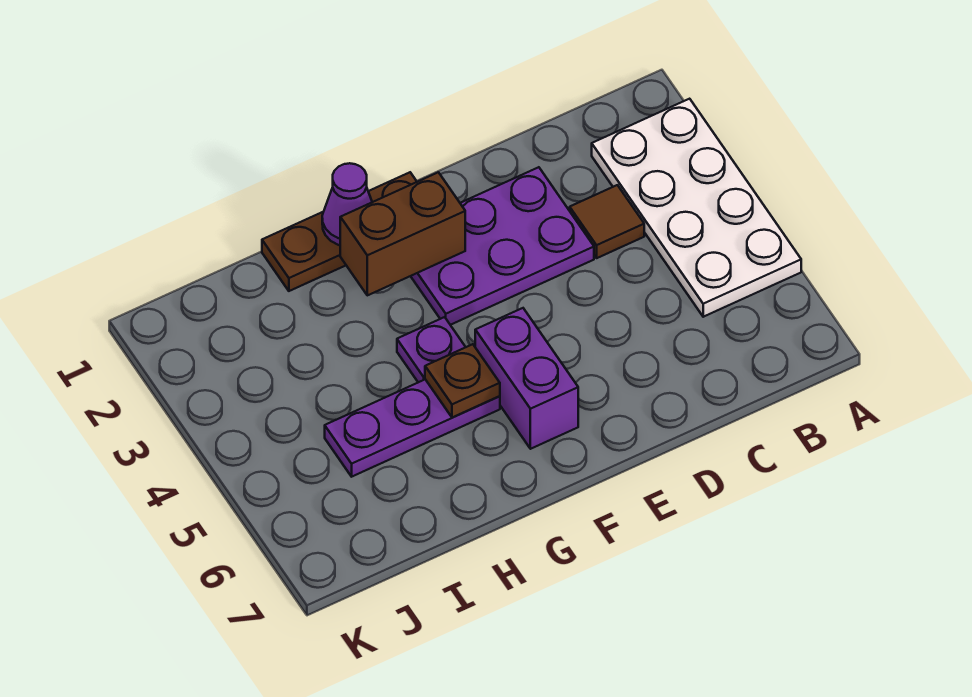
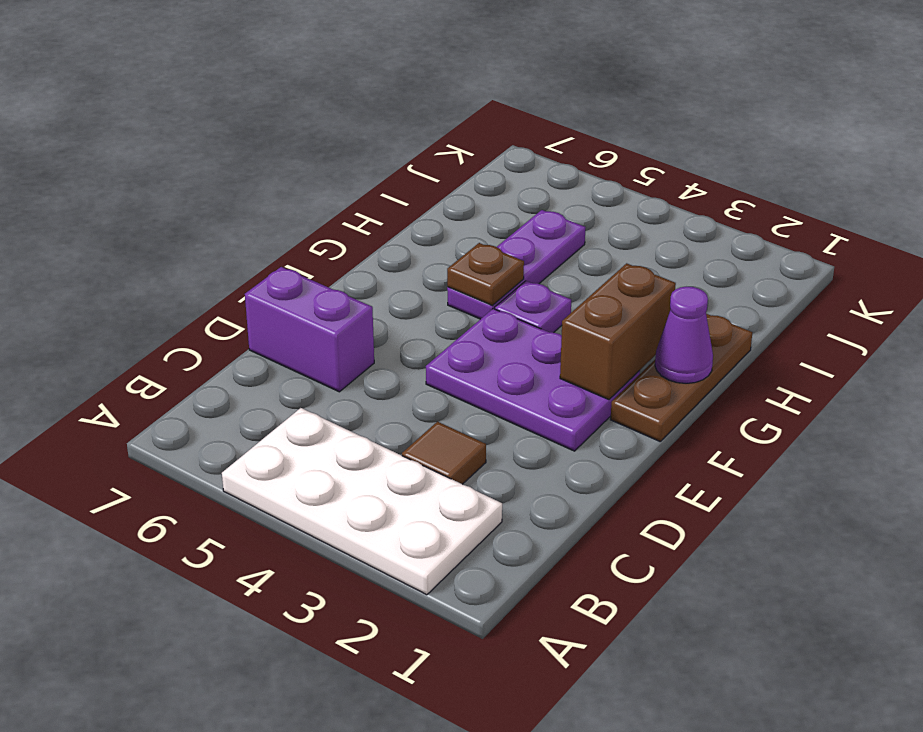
purple 2x3 plate [411,167,594,325] -> purple 2x3 plate turned to [426,309,640,451]
purple 1x2 brick [475,308,578,449] -> purple 1x2 brick moved to [245,267,374,392]

